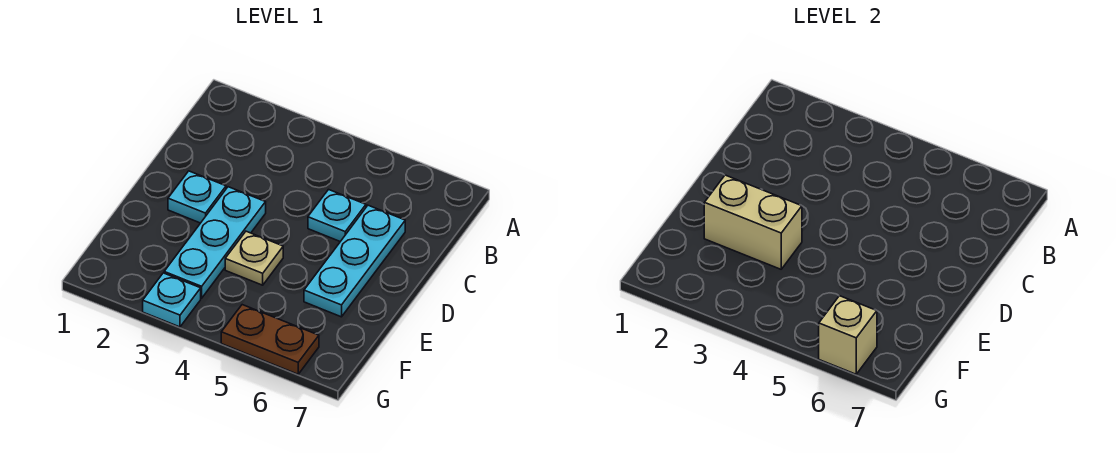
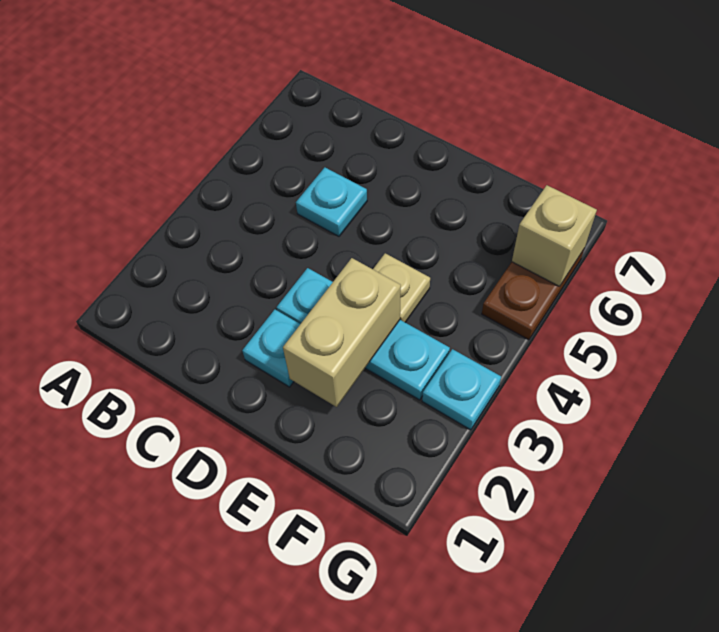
cyan 1x3 plate [304,205,405,317] -> none

